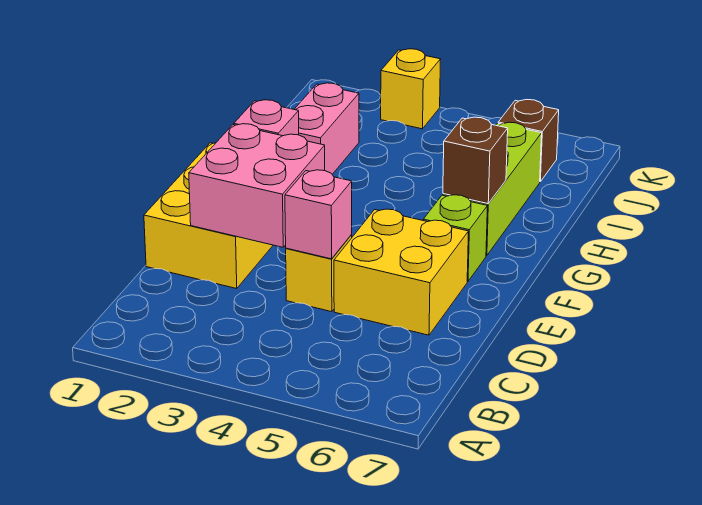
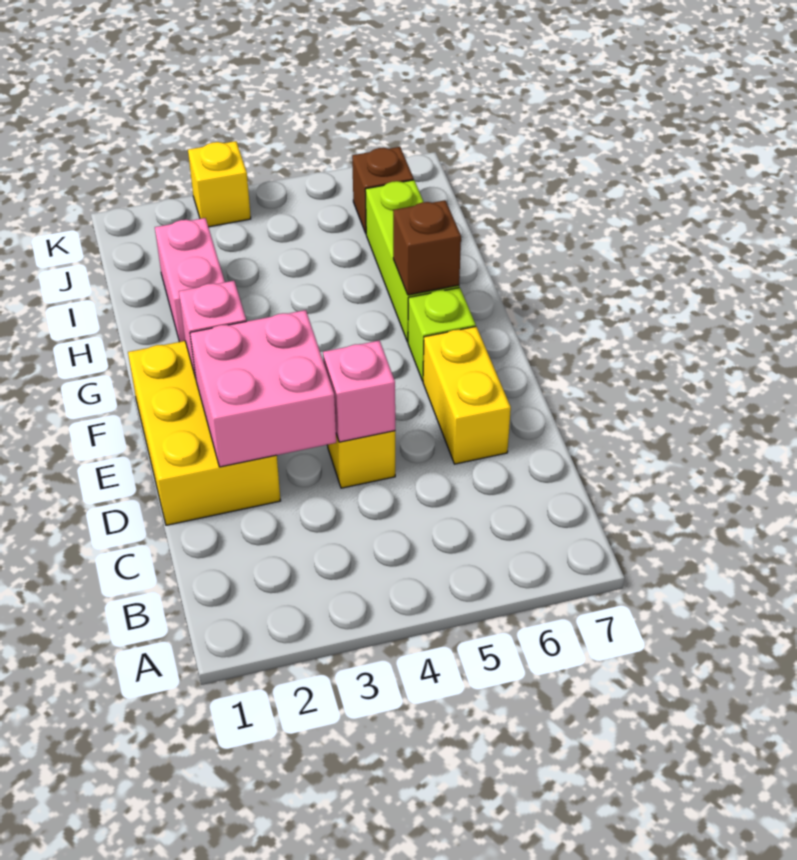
yellow 2x2 brick [334,209,469,335] -> yellow 1x2 brick [423,327,511,464]

